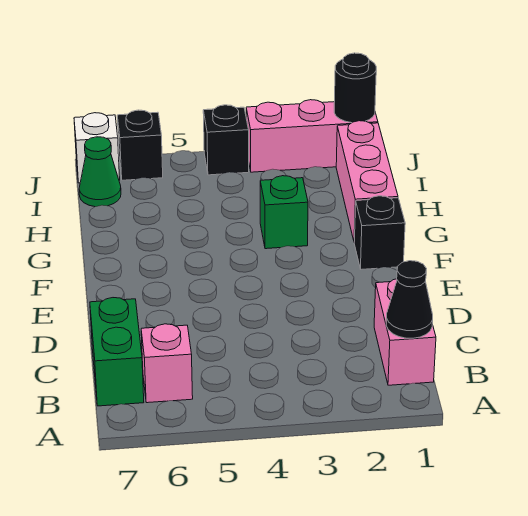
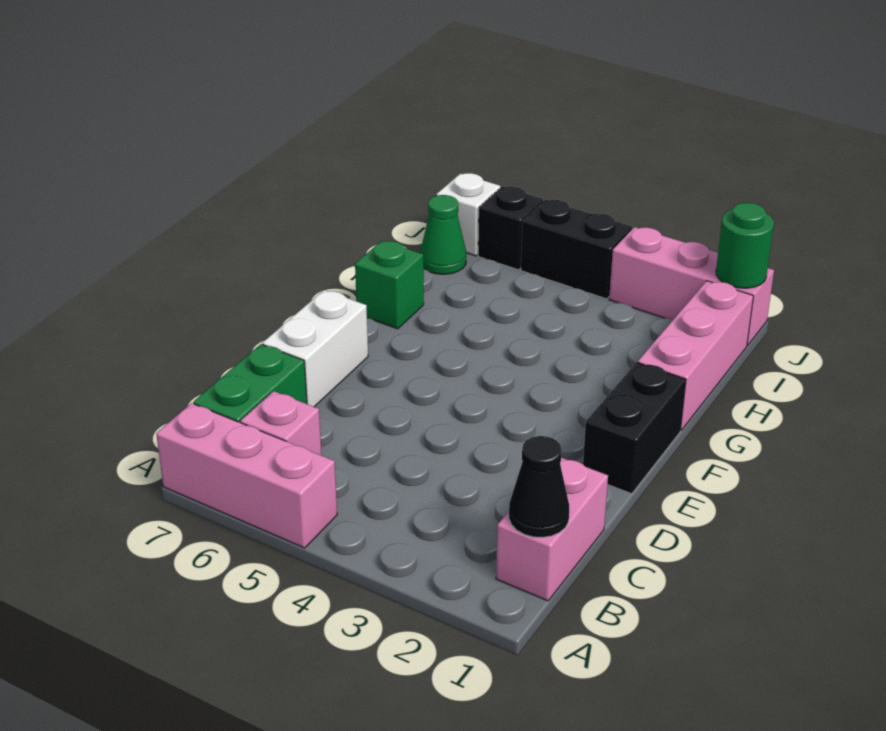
none -> pink 1x3 brick [156,403,337,548]
none -> white 1x2 brick [262,290,368,407]
black 1x1 brick [354,196,405,269] -> black 1x2 brick [583,362,686,494]
green 1x1 brick [260,176,308,249] -> green 1x1 brick moved to [355,241,424,329]
black 1x1 round brick [334,53,376,123] -> green 1x1 round brick [716,203,774,288]
black 1x1 brick [203,105,249,175] -> black 1x2 brick [521,200,632,299]

